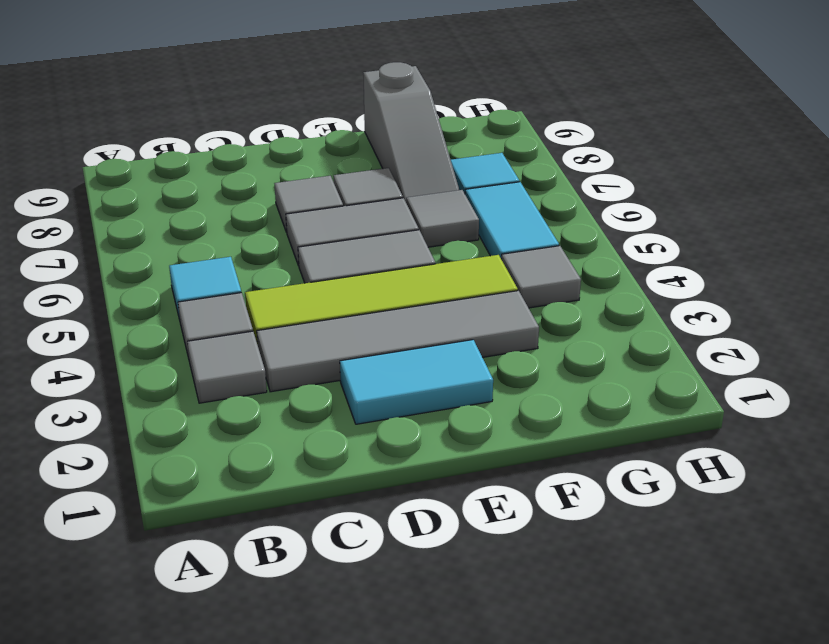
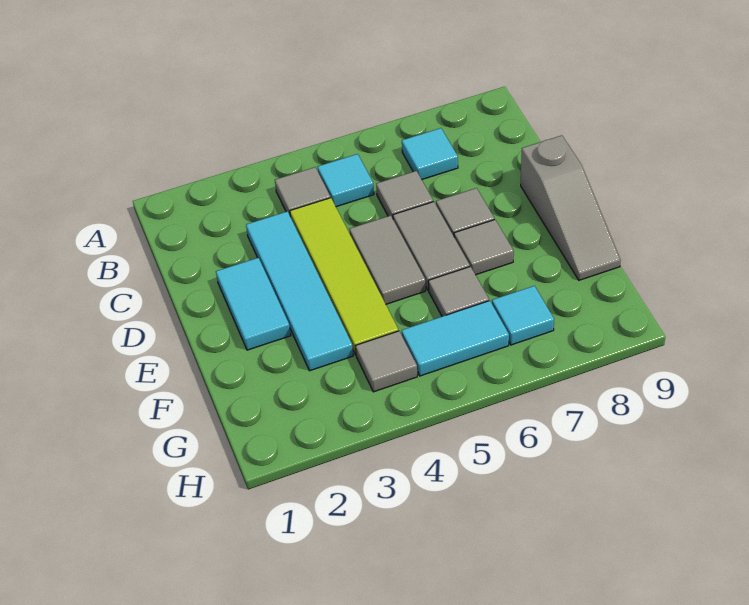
grey 1x1 tile [187,331,267,403] -> grey 1x1 tile moved to [376,171,433,218]
none -> cyan 1x1 tile [402,128,458,179]
grey 1x4 tile [257,291,539,392] -> cyan 1x4 tile [246,211,353,371]
grey 1x3 slope [363,62,459,202] -> grey 1x3 slope turned to [521,135,621,280]

